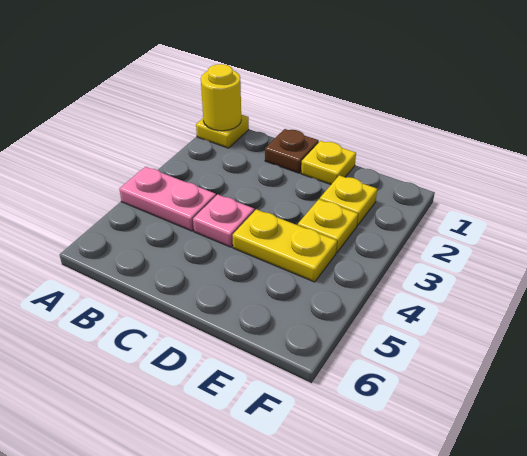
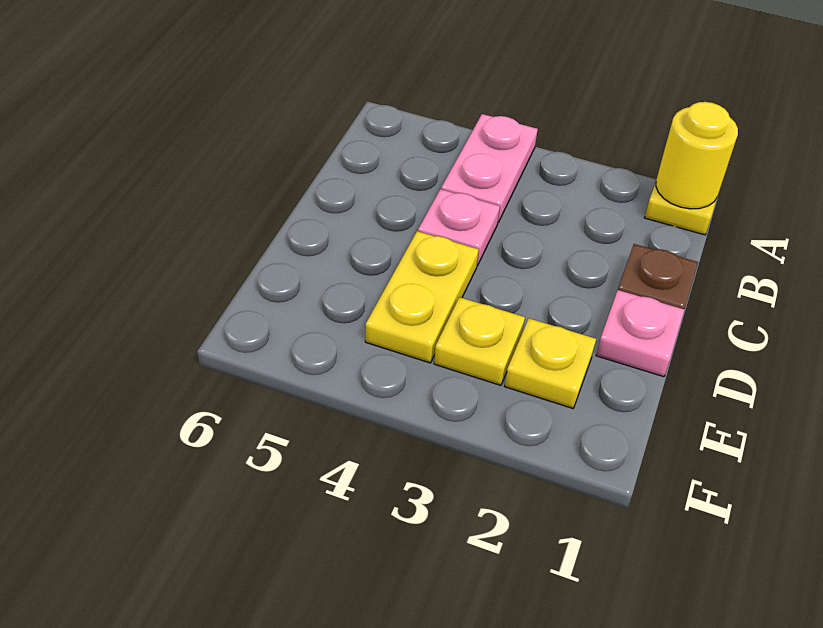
yellow 1x1 plate [301,141,356,184] -> pink 1x1 plate [596,290,685,377]

